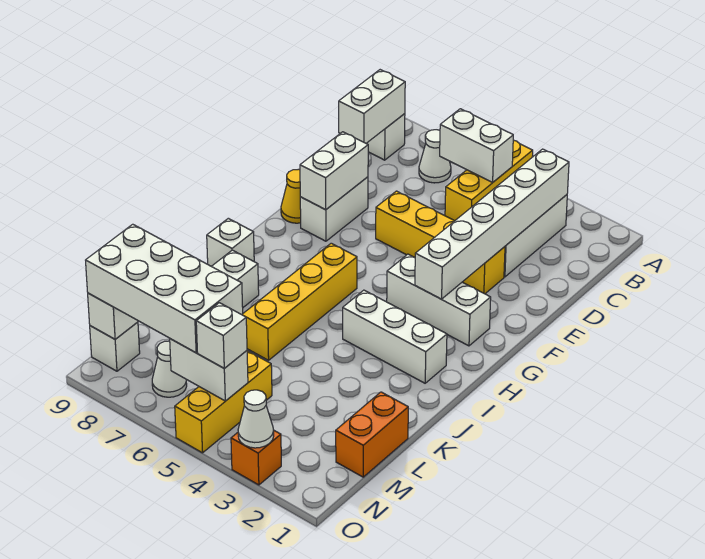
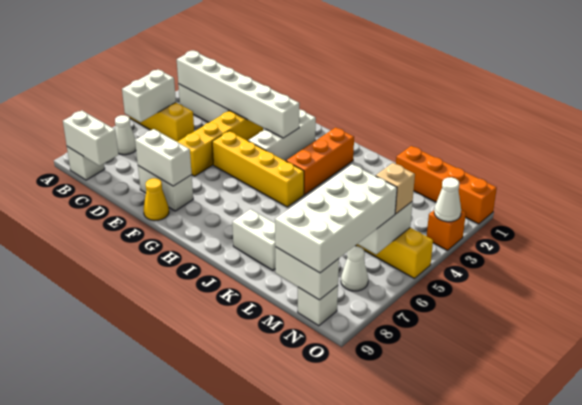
yellow 1x4 brick [243,243,357,360] -> yellow 1x4 brick moved to [212,131,304,207]
white 1x3 brick [343,290,447,383] -> orange 1x3 brick [286,127,354,195]
white 1x1 brick [207,218,254,266] -> none
orange 1x2 brick [336,392,408,477] -> orange 1x4 brick [396,146,497,224]
white 1x1 brick [196,303,247,368] -> tan 1x1 brick [376,163,415,214]

